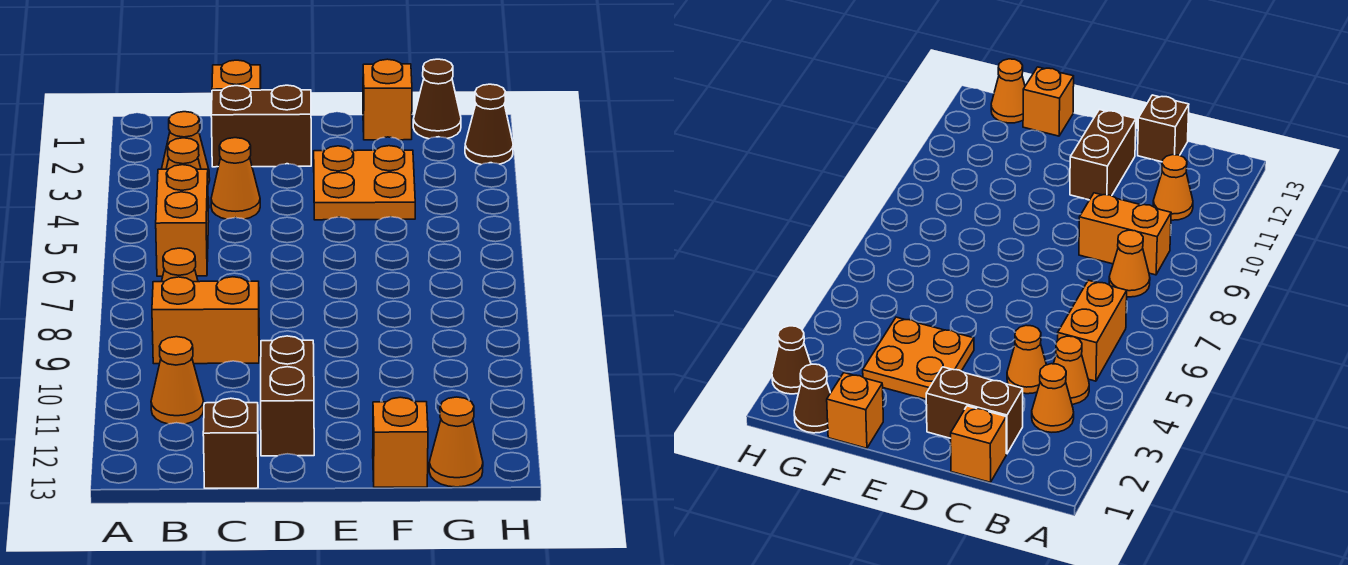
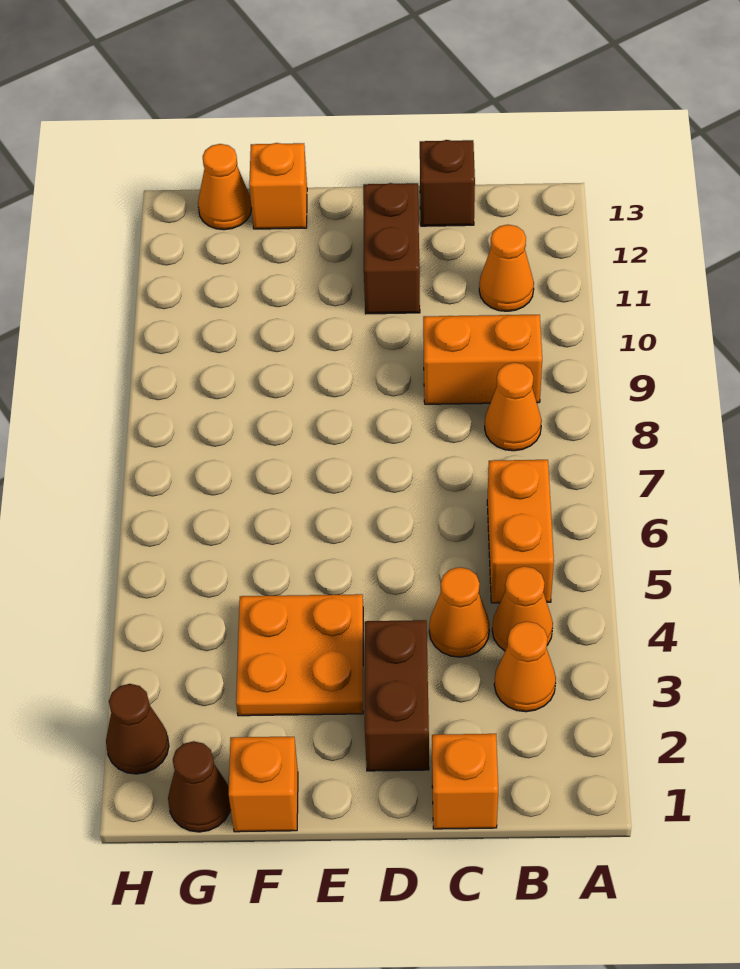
brown 1x2 brick [211,85,311,167] -> brown 1x2 brick turned to [365,620,429,771]

